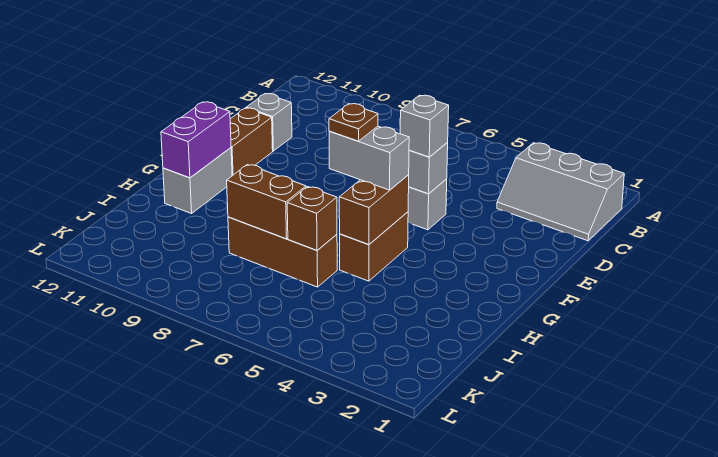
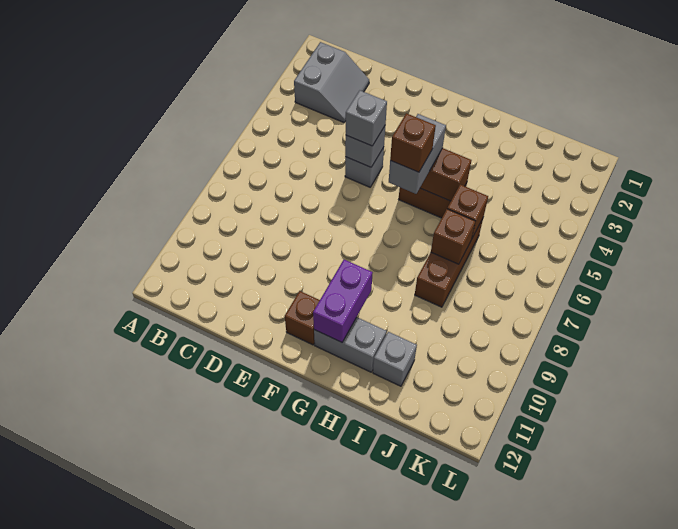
grey 2x3 slope [497,143,624,241] -> grey 2x2 slope [294,42,369,122]
grey 1x1 brick [246,94,292,151] -> grey 1x1 brick moved to [373,332,417,386]
brown 1x2 brick [230,108,273,176] -> brown 1x1 brick [285,291,320,345]
brown 1x1 plate [329,104,378,141] -> brown 1x1 brick [390,113,436,172]
purple 1x2 brick [161,102,231,178] -> purple 1x2 brick turned to [313,260,373,342]
brown 1x2 brick [227,165,306,239] -> brown 1x1 brick [431,209,475,264]

